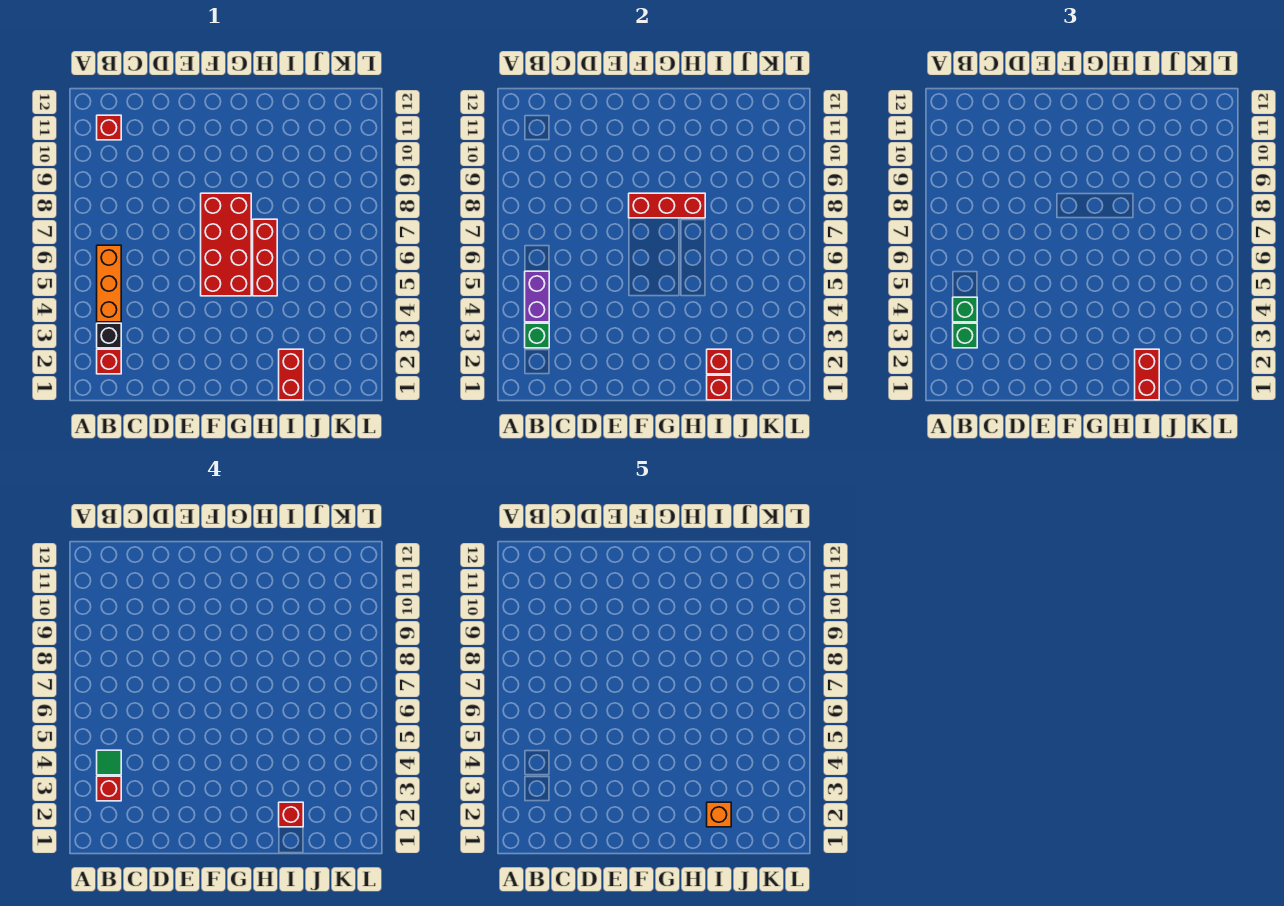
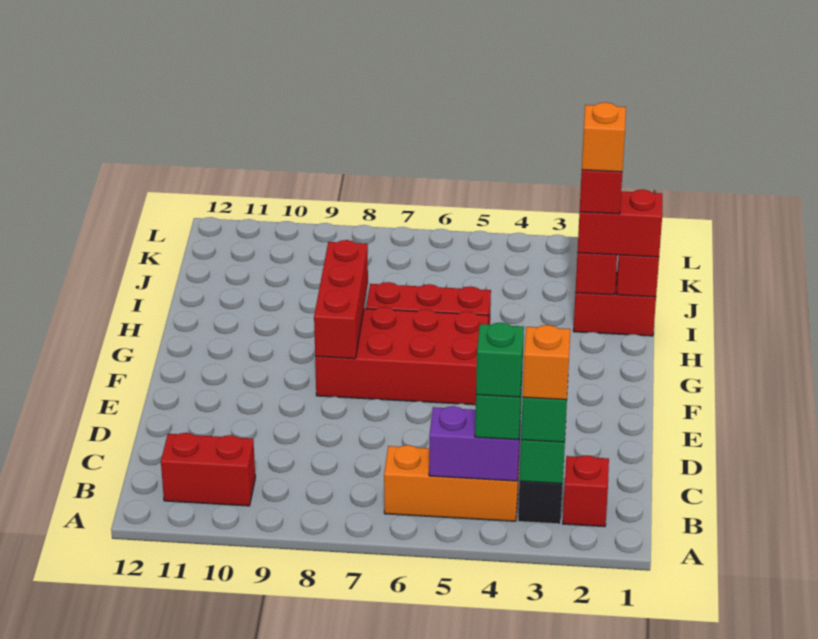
red 1x1 brick [97,776,121,801] -> orange 1x1 brick [522,325,571,400]
green 1x1 tile [97,750,121,775] -> green 1x1 brick [476,323,524,397]
red 1x1 brick [97,115,121,140] -> red 1x2 brick [161,433,255,506]

